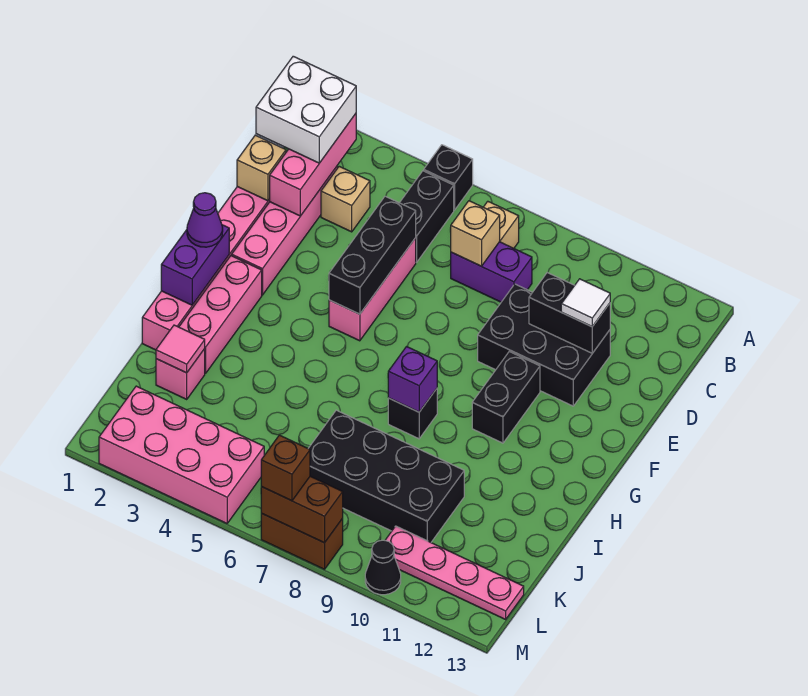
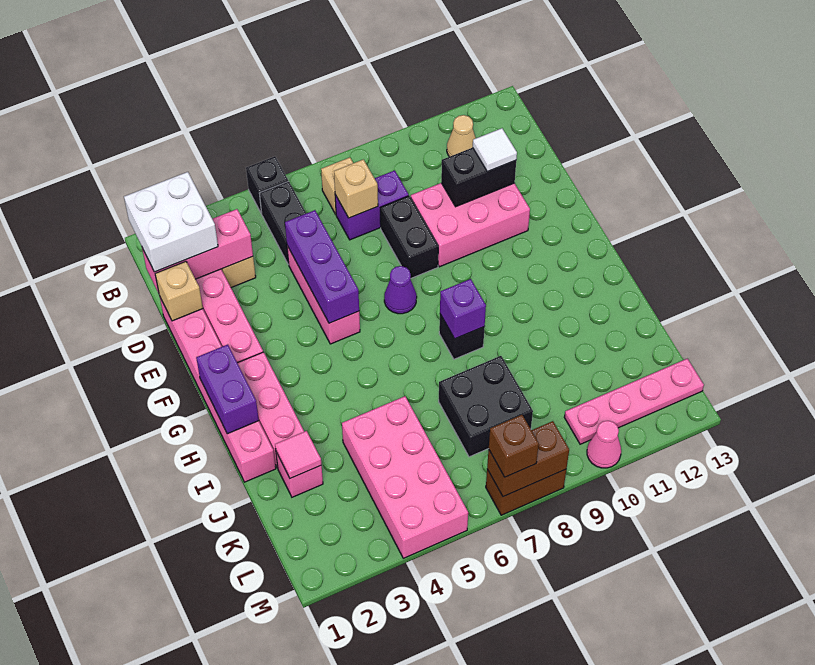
pink 1x3 brick [270,114,356,216] -> pink 1x3 brick turned to [142,209,253,293]
none -> tan 1x1 cone [447,115,476,157]
black 1x3 brick [329,196,416,314] -> purple 1x3 brick [285,210,359,323]
black 2x3 brick [478,284,610,406] -> pink 2x3 brick [411,183,530,267]
black 1x2 brick [472,352,540,443] -> black 1x2 brick moved to [380,196,438,278]
purple 1x1 cone [187,193,223,247] -> purple 1x1 cone moved to [384,266,417,314]
black 2x4 brick [308,410,464,542] -> black 2x2 brick [439,356,533,457]
pink 2x4 brick [99,386,264,523] -> pink 2x4 brick turned to [342,396,468,558]
black 1x1 cone [365,540,401,595] -> pink 1x1 cone [587,421,621,468]

